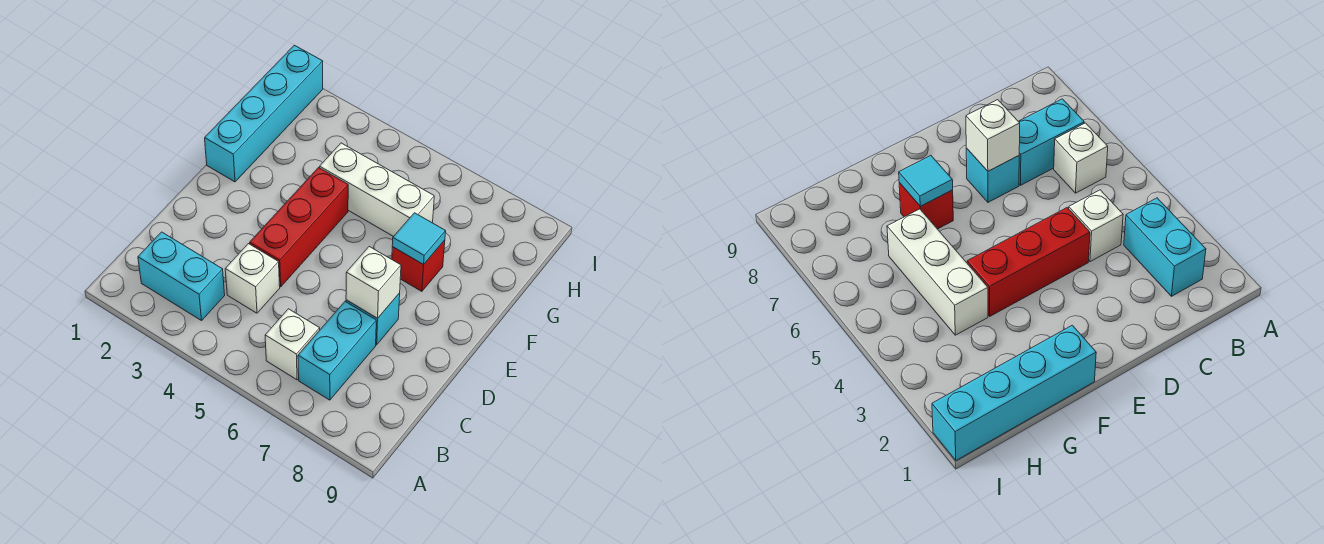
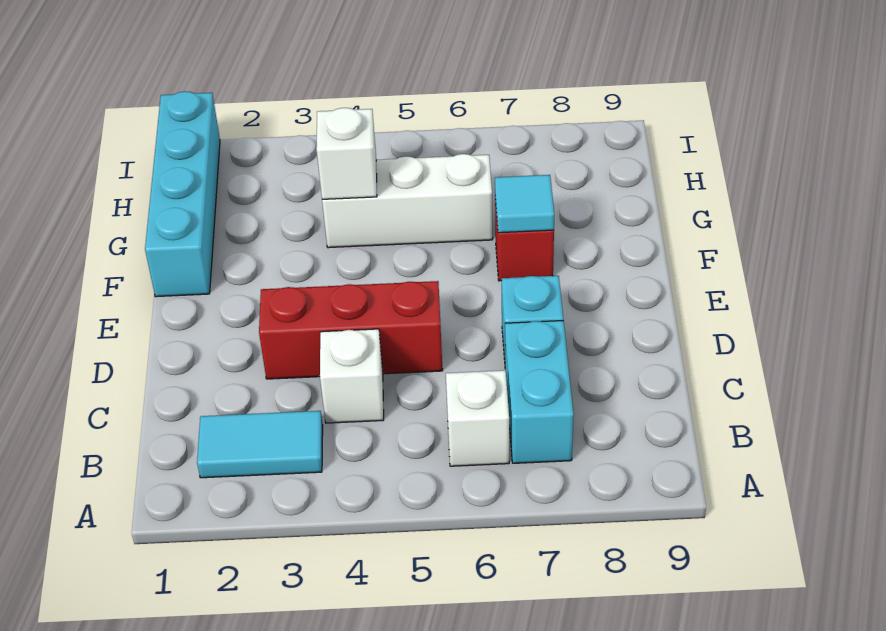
cyan 1x2 brick [138,232,225,321] -> cyan 1x2 tile [197,411,323,478]
red 1x3 brick [250,168,348,287] -> red 1x3 brick turned to [259,281,443,379]
white 1x1 brick [346,247,401,318] -> white 1x1 brick moved to [316,108,377,199]

